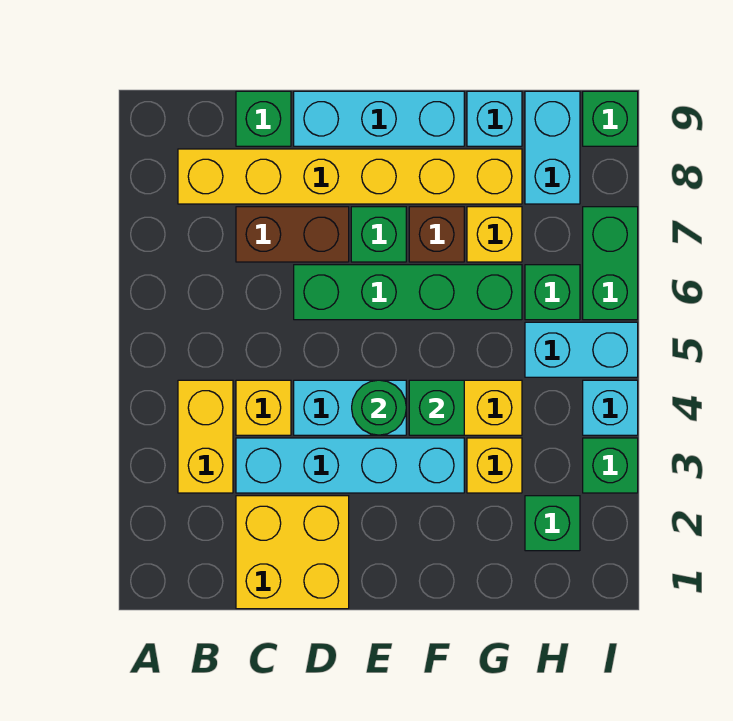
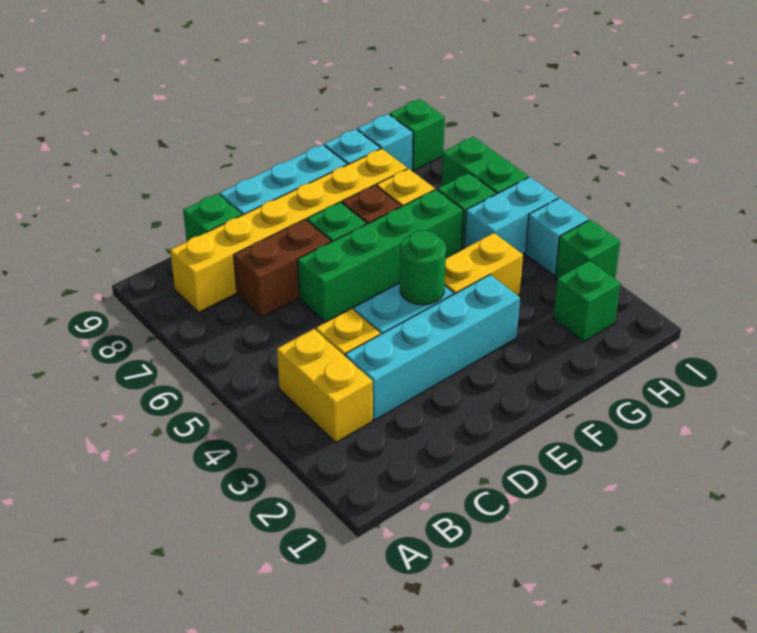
yellow 2x2 brick [236,496,349,609] -> none
green 1x1 brick [409,380,464,435] -> none
yellow 1x1 brick [467,438,522,493] -> none
cyan 1x2 brick [525,91,580,204] -> cyan 1x1 brick [357,114,413,171]

